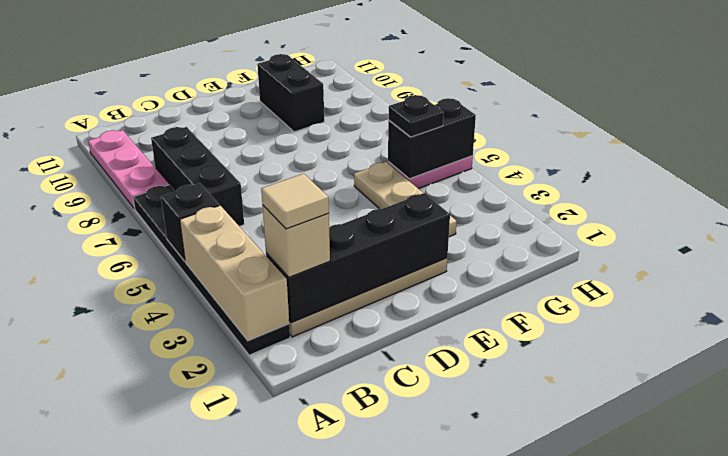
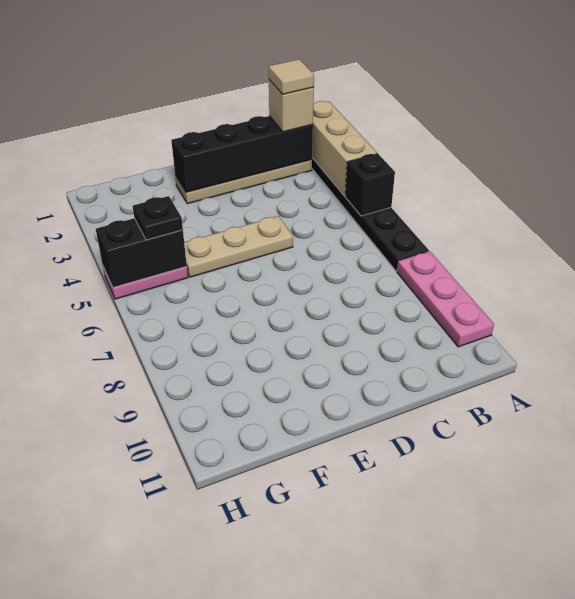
black 1x3 brick [151,127,244,226] -> none
tan 1x3 plate [354,162,457,237] -> tan 1x3 plate turned to [184,216,293,277]
black 1x2 brick [257,54,324,132] -> none

